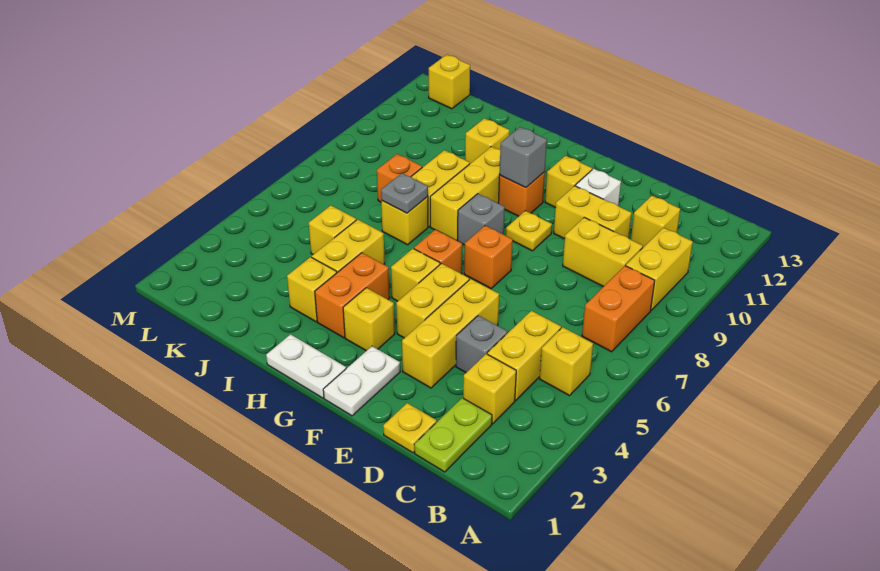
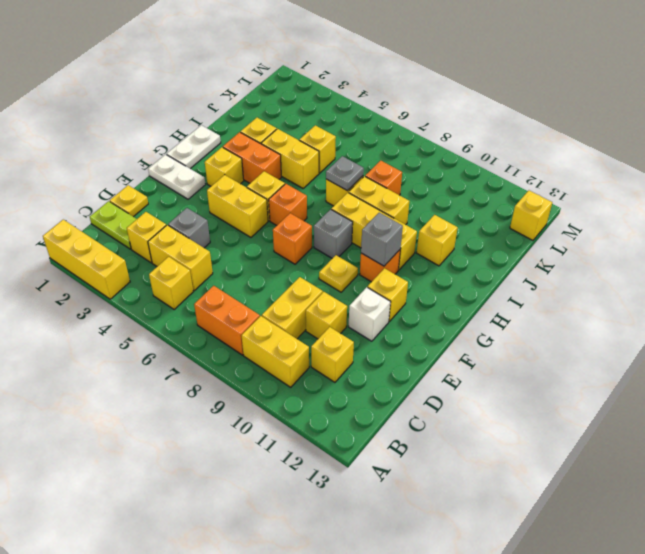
yellow 1x2 brick [554,186,632,239] -> yellow 1x1 brick [306,292,347,339]
yellow 1x3 brick [402,279,499,388] -> yellow 1x3 brick moved to [43,220,130,299]

